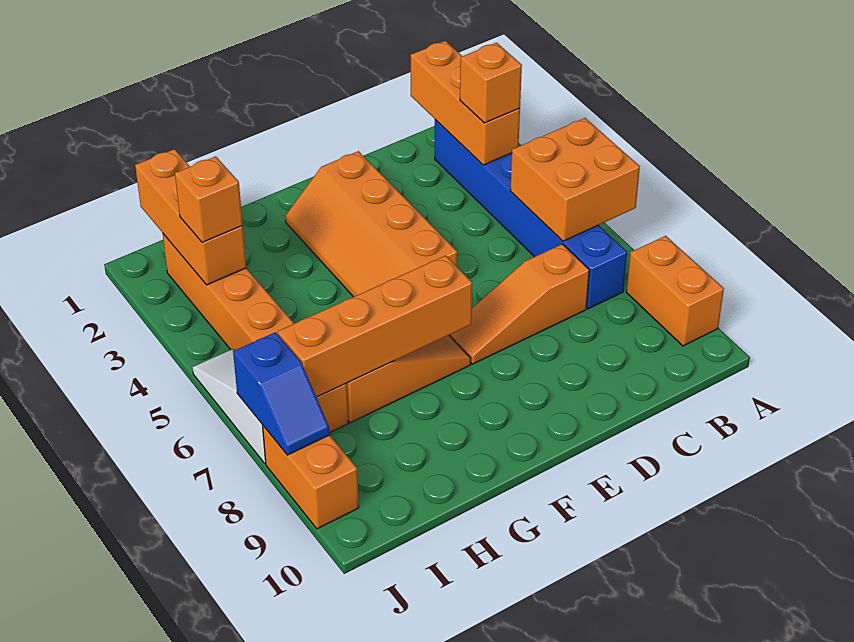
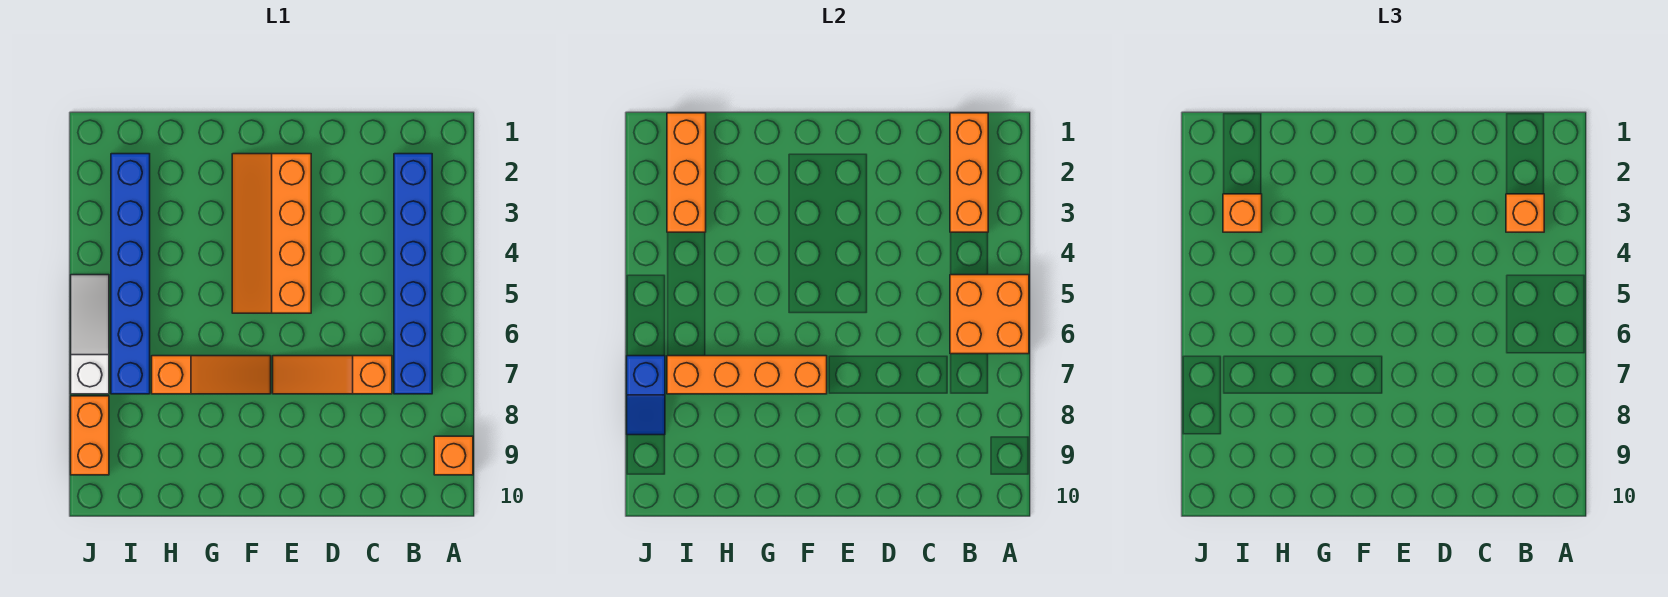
orange 1x2 brick [626,236,724,346] -> orange 1x1 brick [434,436,473,475]
orange 1x6 brick [163,234,348,432] -> blue 1x6 brick [111,154,150,394]

